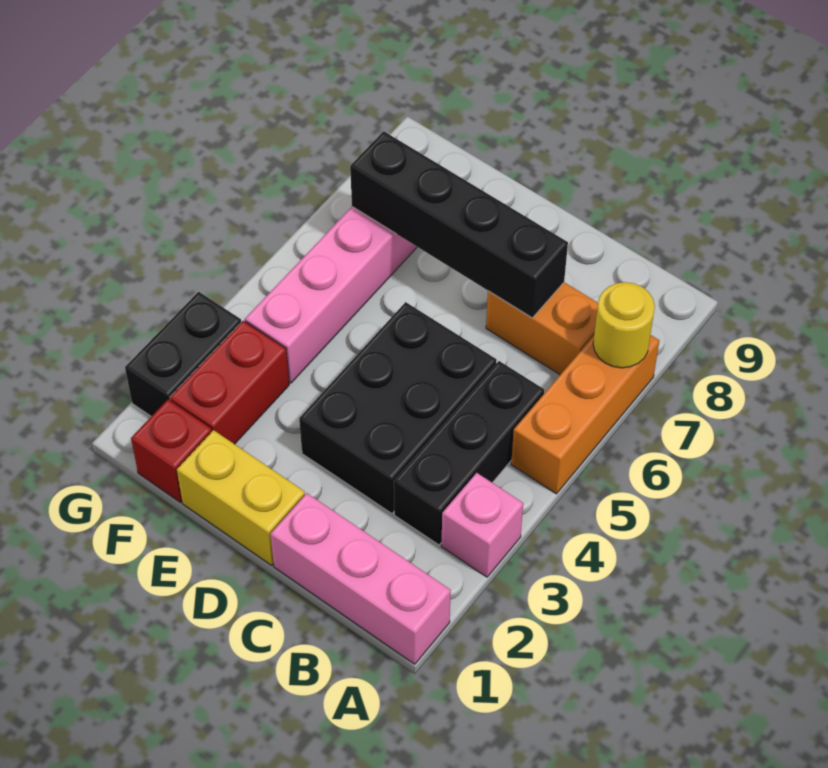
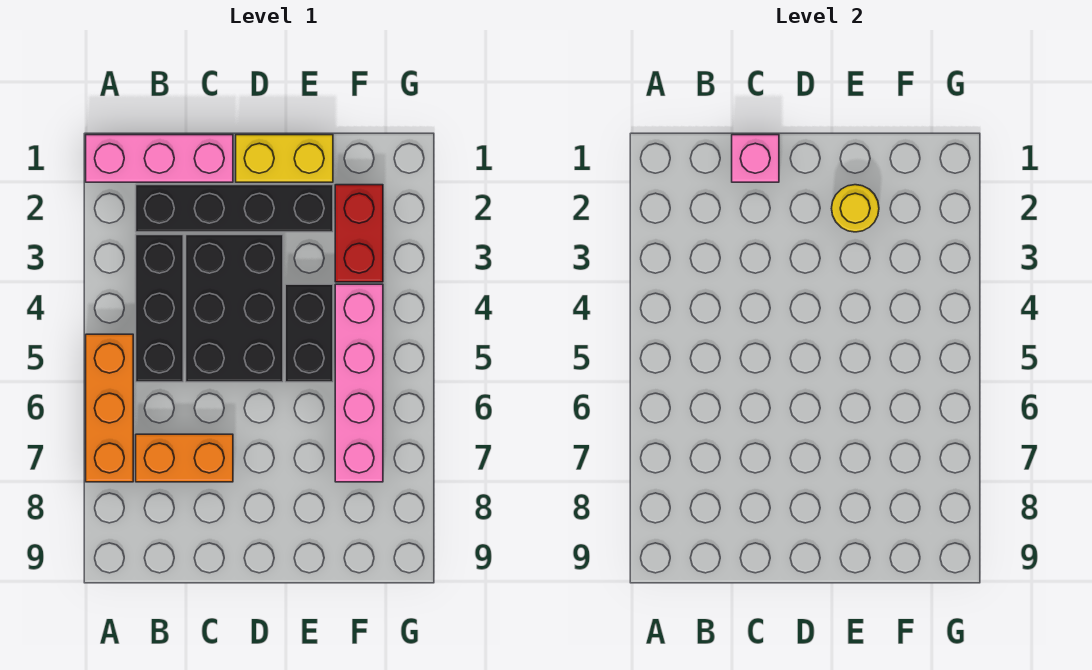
pink 1x1 brick [441,473,523,577] -> pink 1x1 brick moved to [732,135,779,182]
yellow 1x1 round brick [593,282,655,368] -> yellow 1x1 round brick moved to [832,185,879,232]
black 1x4 brick [350,131,568,318] -> black 1x4 brick moved to [136,185,333,232]
red 1x1 brick [131,400,212,502] -> none
black 1x2 brick [125,292,241,416] -> black 1x2 brick moved to [285,284,333,382]

